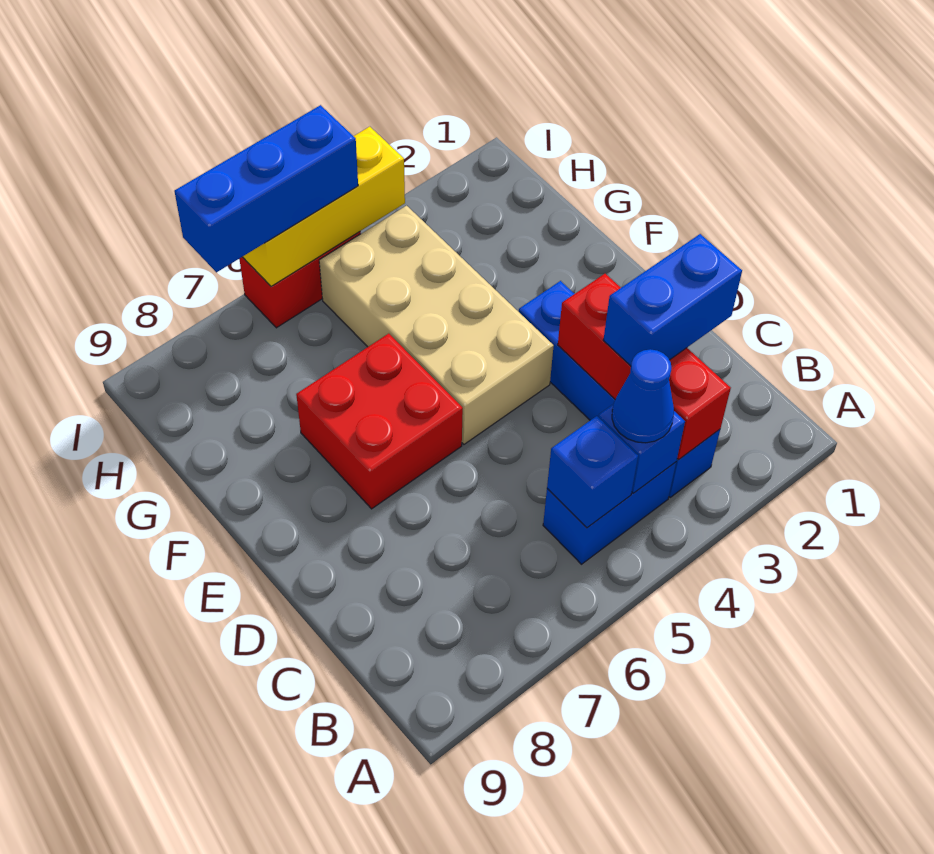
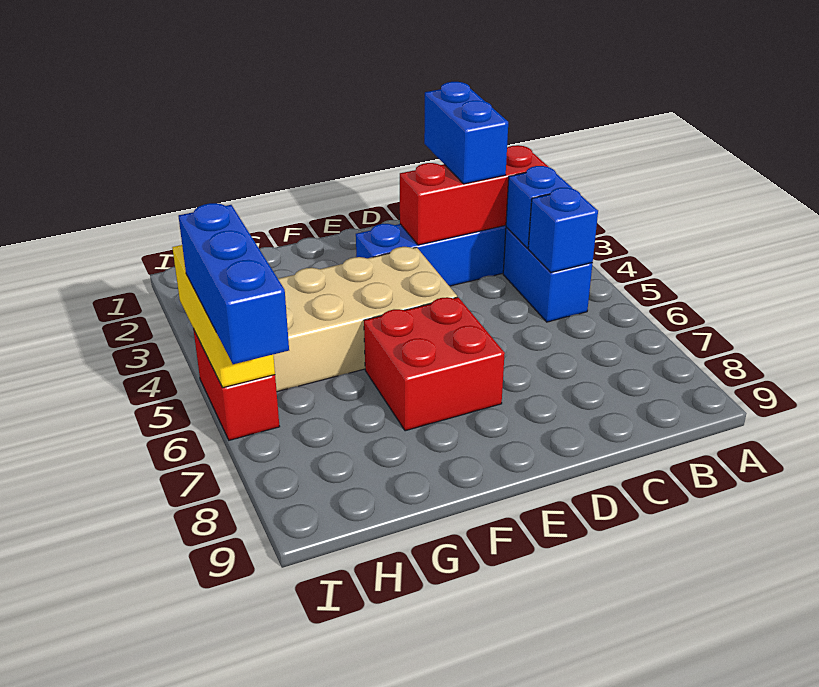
blue 1x1 cone [612,349,674,443] -> none

